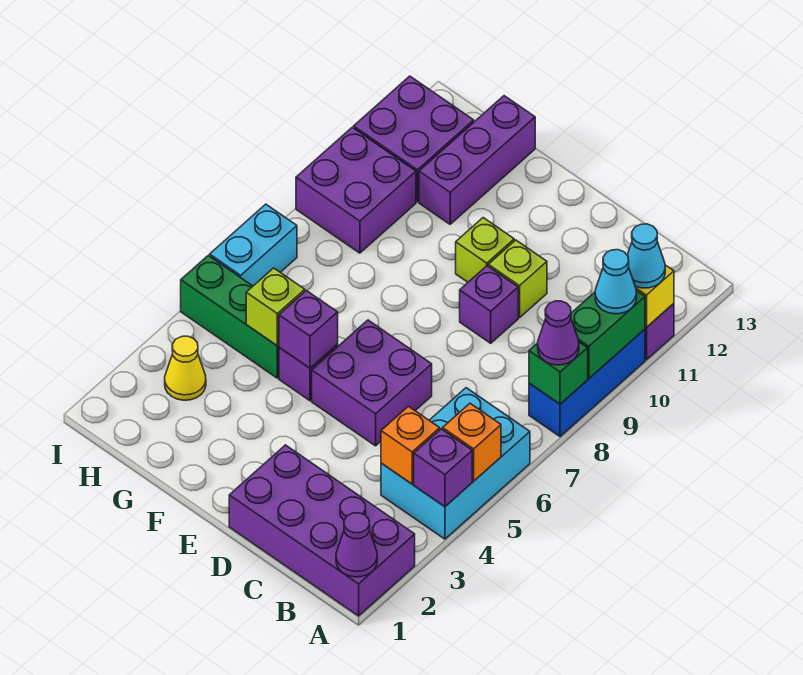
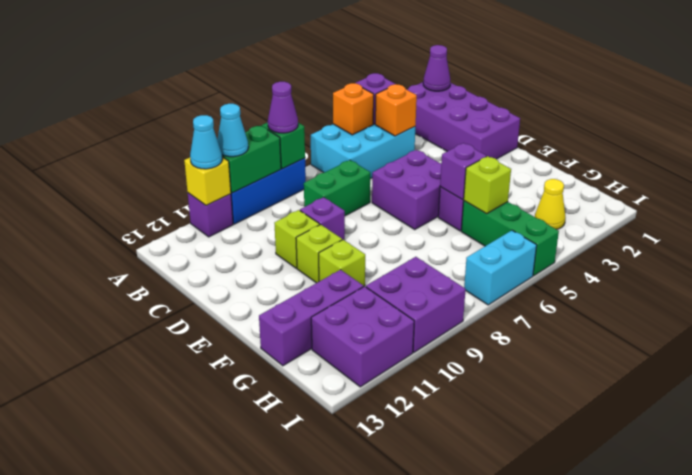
none -> green 1x2 brick [304,160,370,216]
none -> lime 1x1 brick [319,240,365,287]

